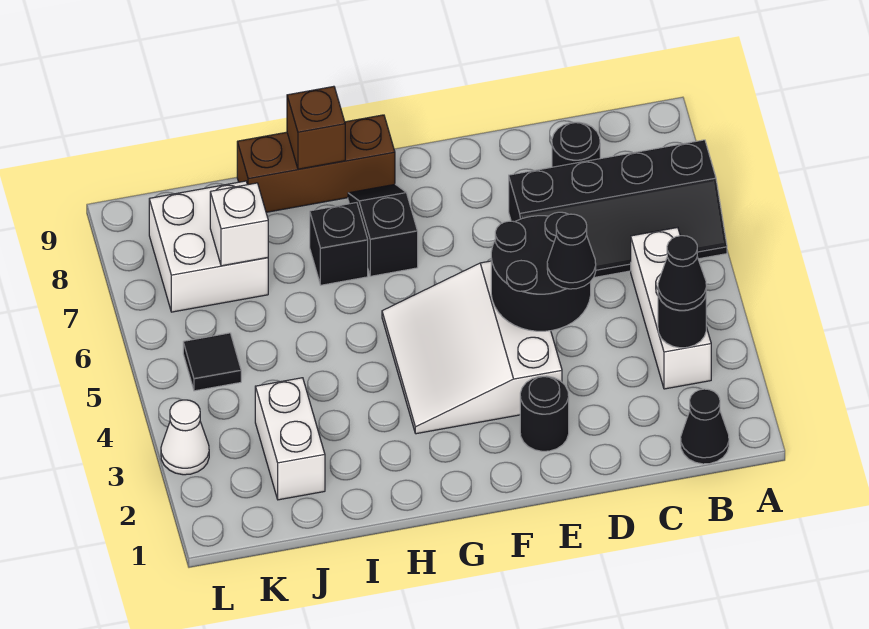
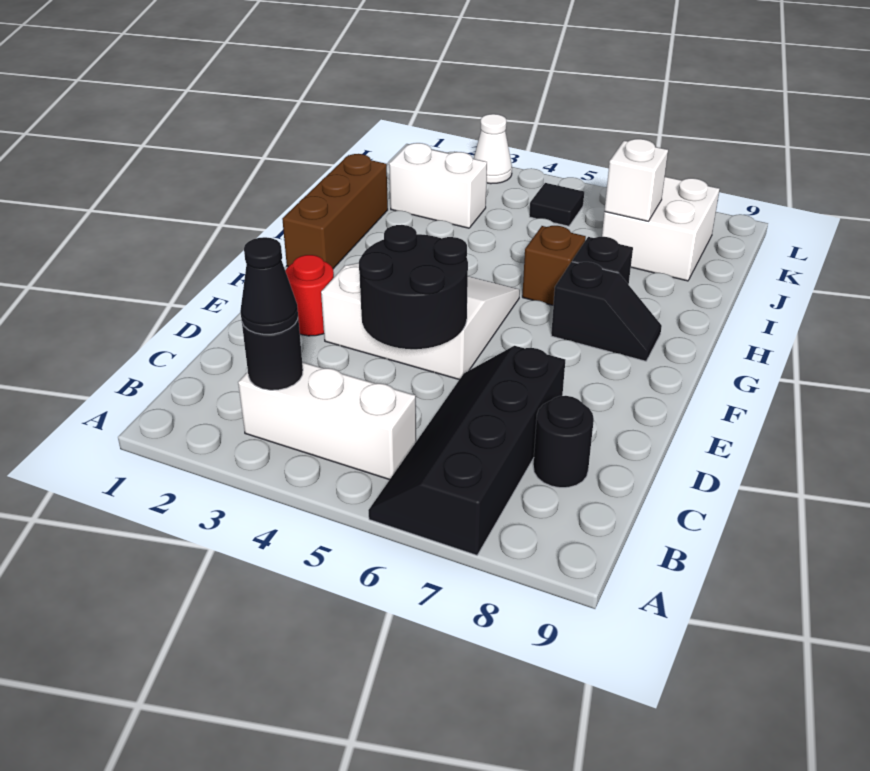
black 1x1 cone [681,389,729,464] -> none
black 1x1 cone [547,214,596,289] -> none
black 1x1 round brick [520,376,569,451] -> red 1x1 round brick [285,255,334,336]
brown 1x3 brick [237,115,395,212] -> brown 1x3 brick moved to [282,154,388,269]
brown 1x1 brick [287,86,345,169] -> brown 1x1 brick moved to [522,226,586,305]

